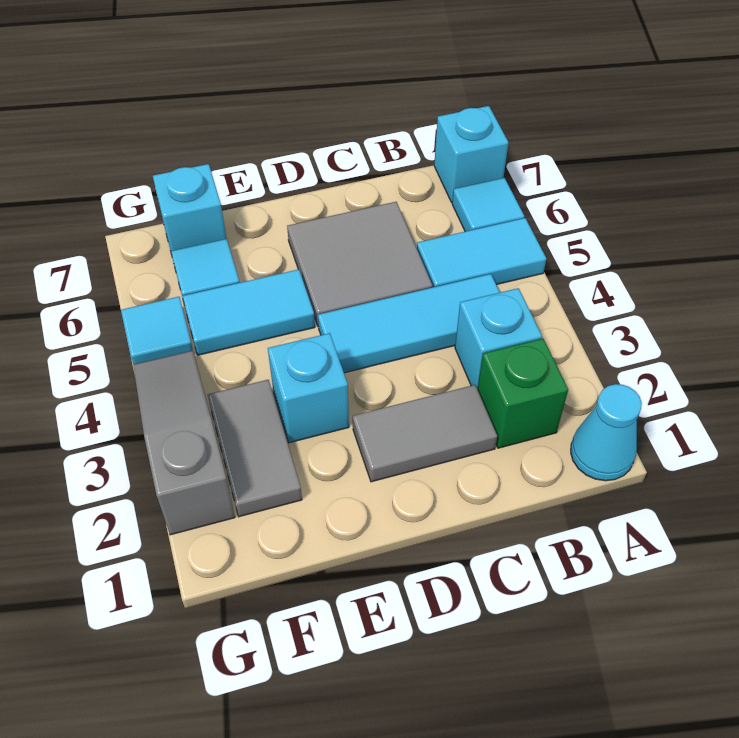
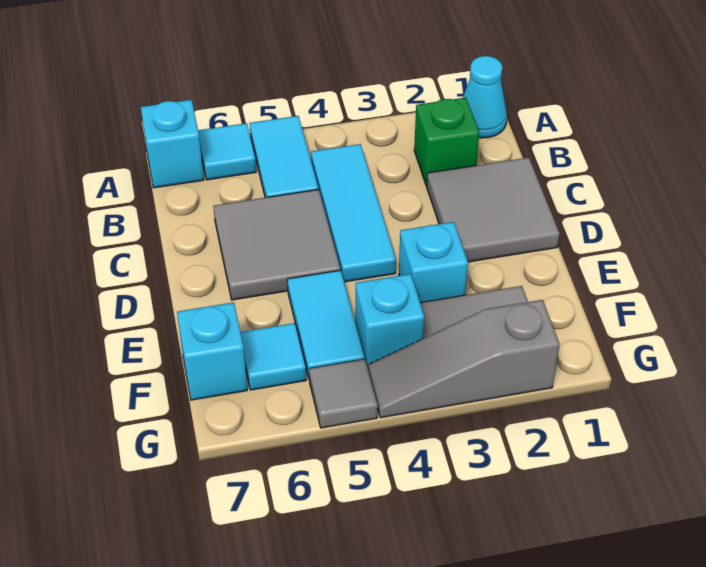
cyan 1x1 brick [455,288,542,389] -> cyan 1x1 brick moved to [355,274,424,368]
grey 1x2 tile [353,385,497,482] -> grey 2x2 tile [427,158,560,262]
cyan 1x1 tile [121,297,193,364] -> grey 1x1 tile [309,359,378,428]

